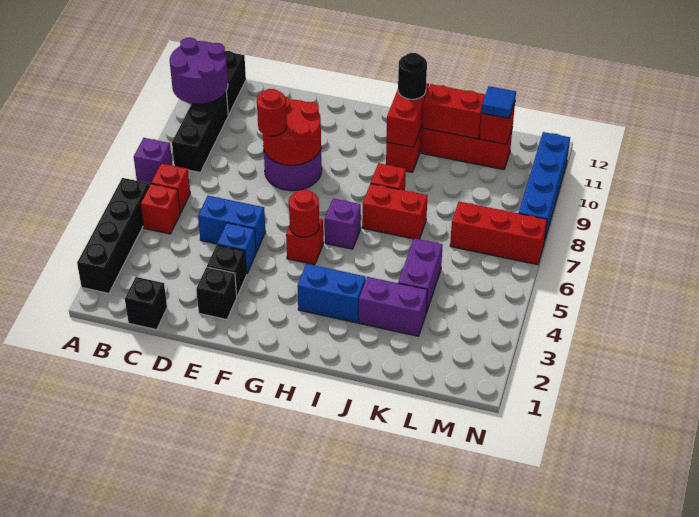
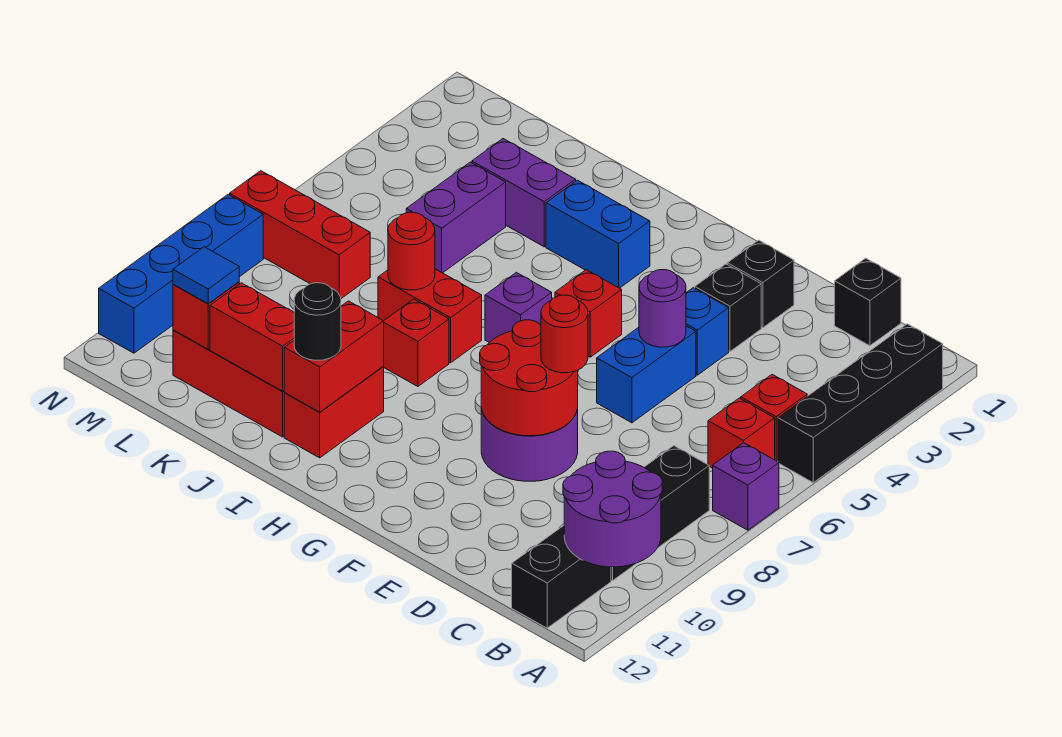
blue 1x2 brick [198,196,265,252] -> blue 1x2 brick turned to [597,326,696,423]
none -> purple 1x1 round brick [639,270,686,347]
red 1x1 round brick [289,190,319,237] -> red 1x1 round brick moved to [388,212,435,290]

